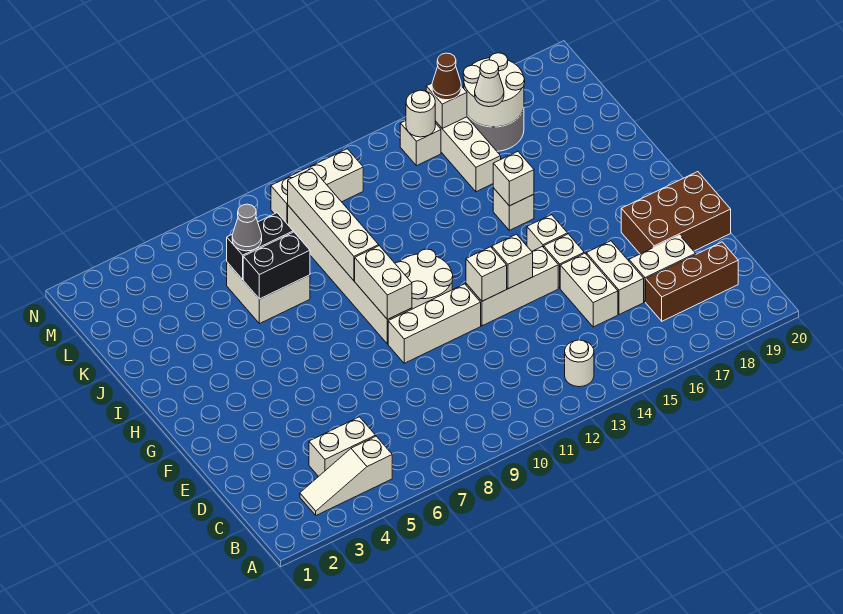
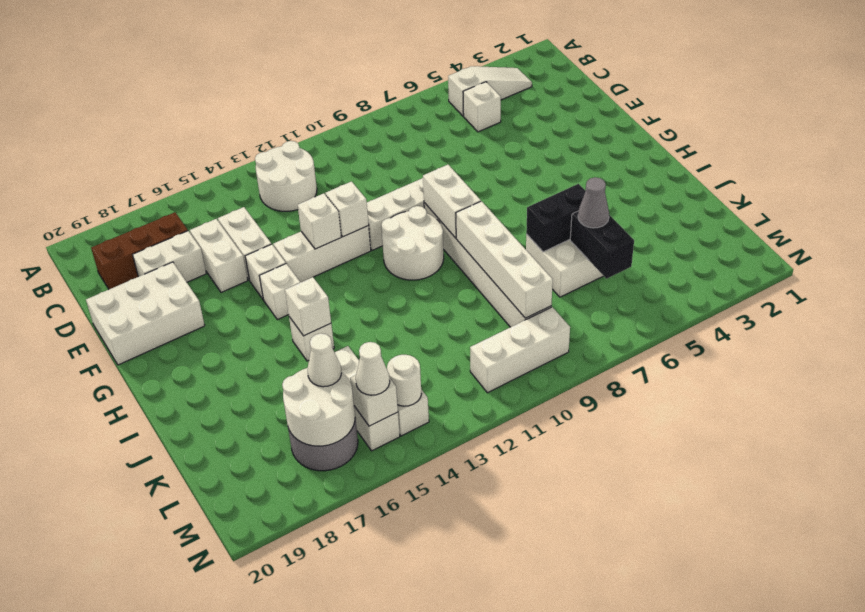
white 1x1 round brick [565,340,594,387] -> white 2x2 round brick [255,141,317,211]
white 1x2 brick [309,417,376,477] -> white 1x1 brick [463,82,501,132]
brown 2x3 brick [621,172,731,254] -> white 2x3 brick [86,262,205,365]
black 1x2 brick [227,213,293,280] -> black 1x2 brick turned to [570,211,634,279]
brown 1x1 cone [432,53,461,100] -> white 1x1 cone [356,342,390,395]

